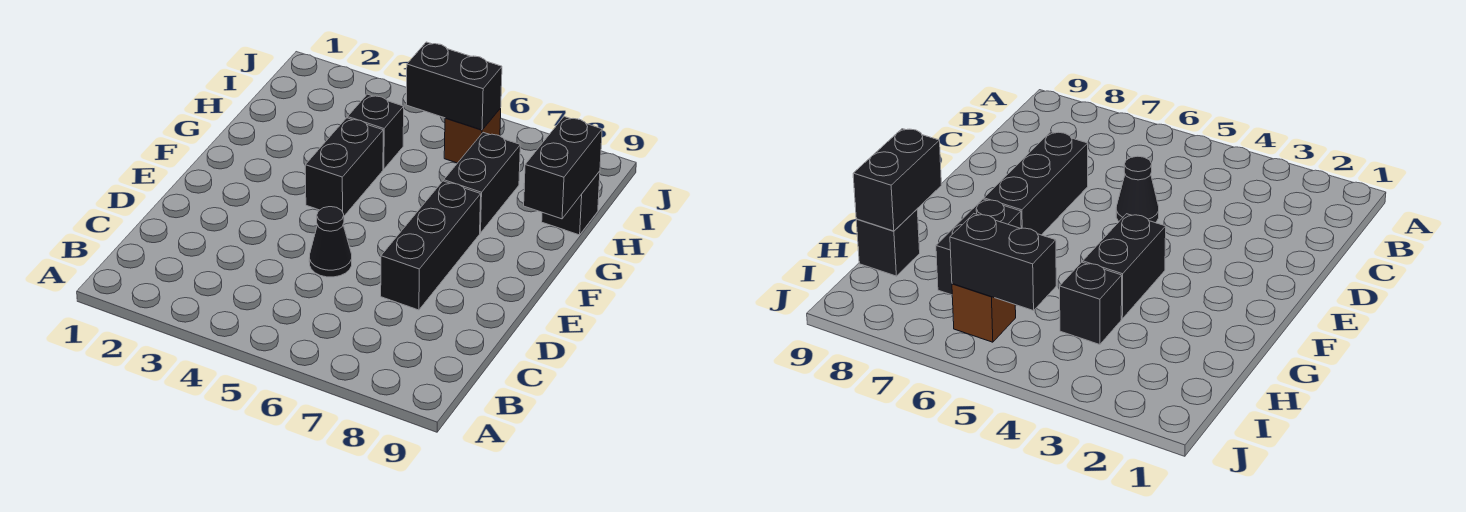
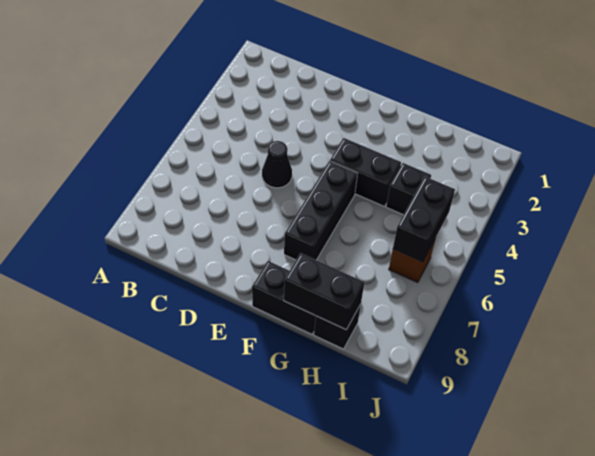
black 1x3 brick [381,181,481,310] -> black 1x3 brick turned to [284,161,358,260]
black 1x2 brick [444,132,520,233] -> black 1x2 brick moved to [252,261,316,334]

